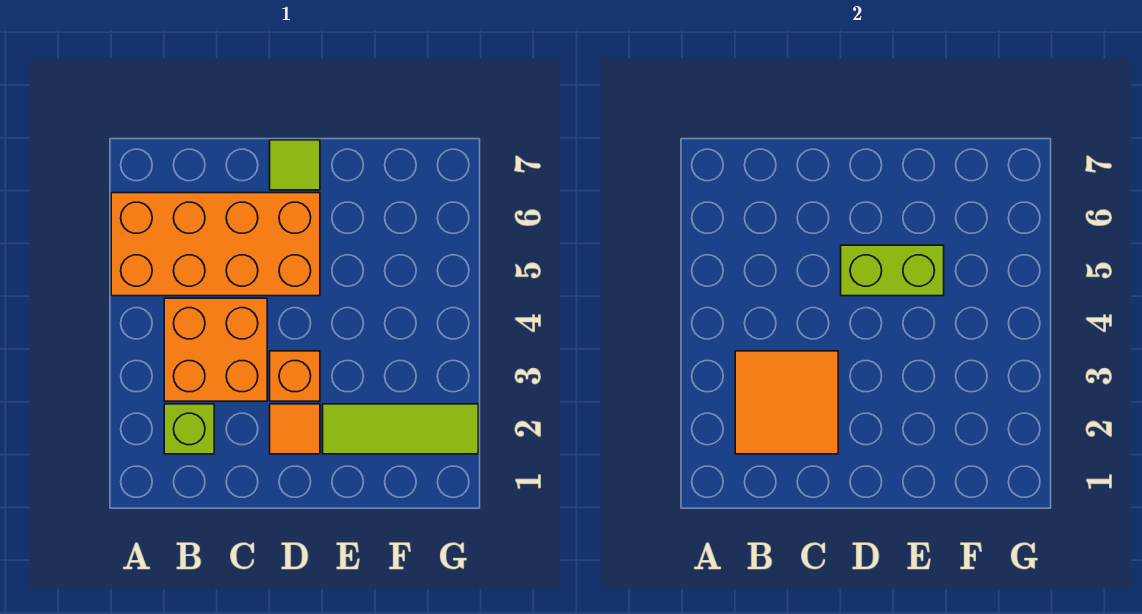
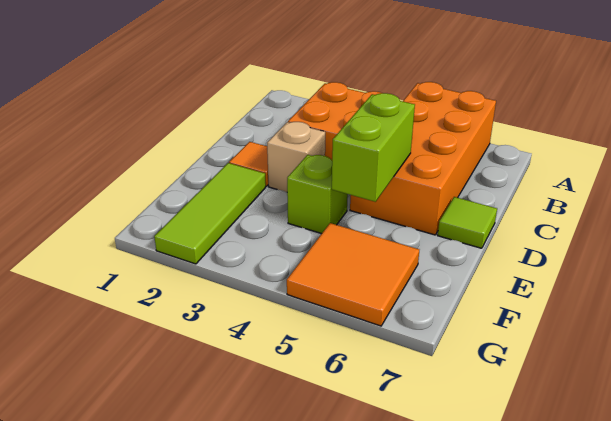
lime 1x1 brick [164,404,214,454] -> lime 1x1 brick moved to [287,155,348,234]
orange 2x2 tile [735,351,838,454] -> orange 2x2 tile moved to [287,223,419,326]
orange 1x1 brick [270,351,320,401] -> tan 1x1 brick [267,122,325,192]

